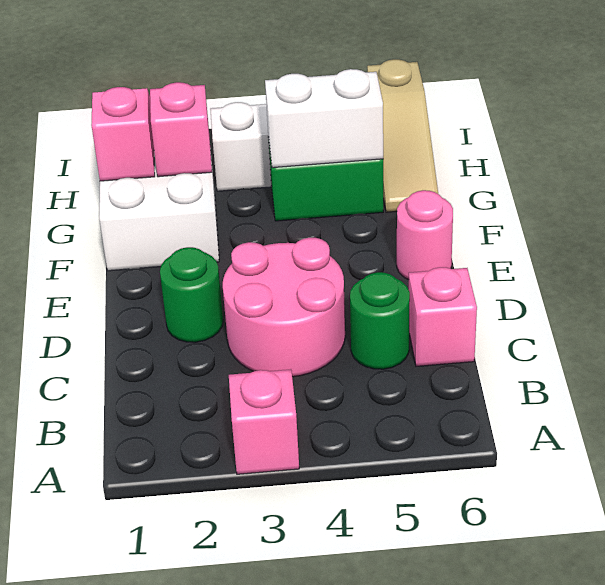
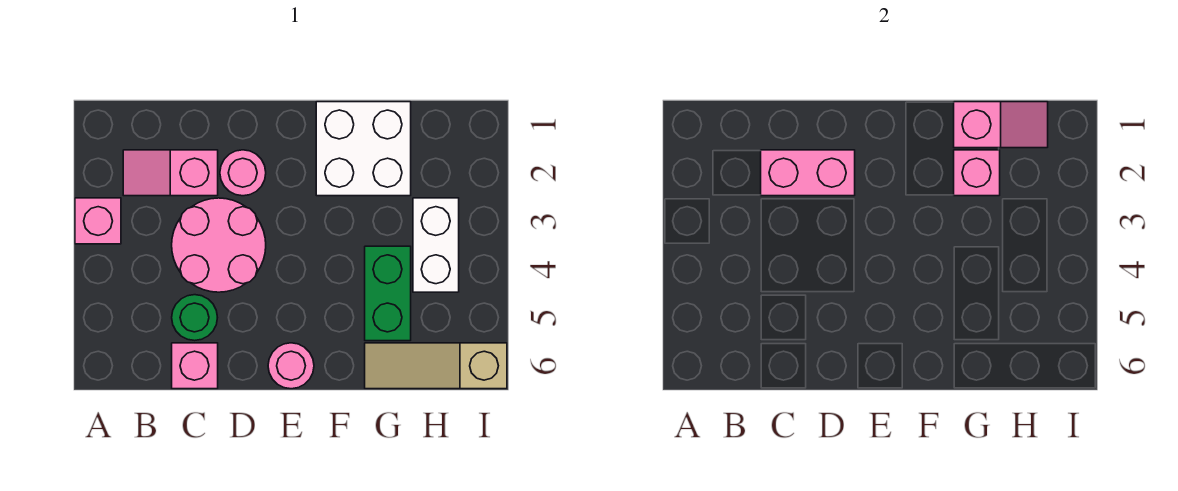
none -> pink 1x2 slope [123,150,218,196]
none -> pink 1x2 brick [761,150,855,196]
green 1x1 round brick [160,247,223,342] -> pink 1x1 round brick [220,150,266,196]
white 1x2 brick [265,69,383,168] -> none

